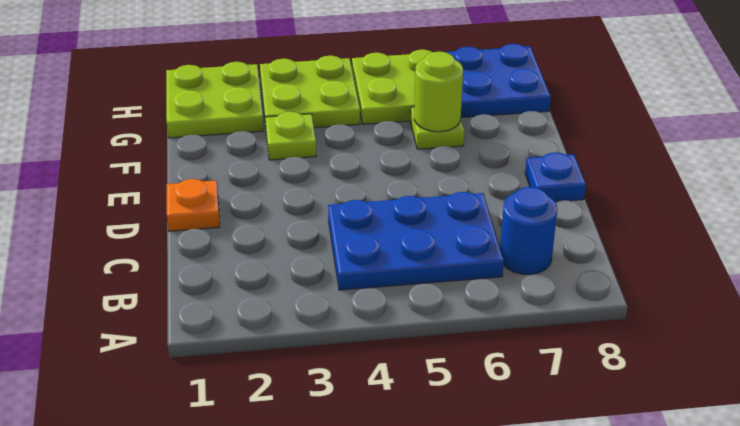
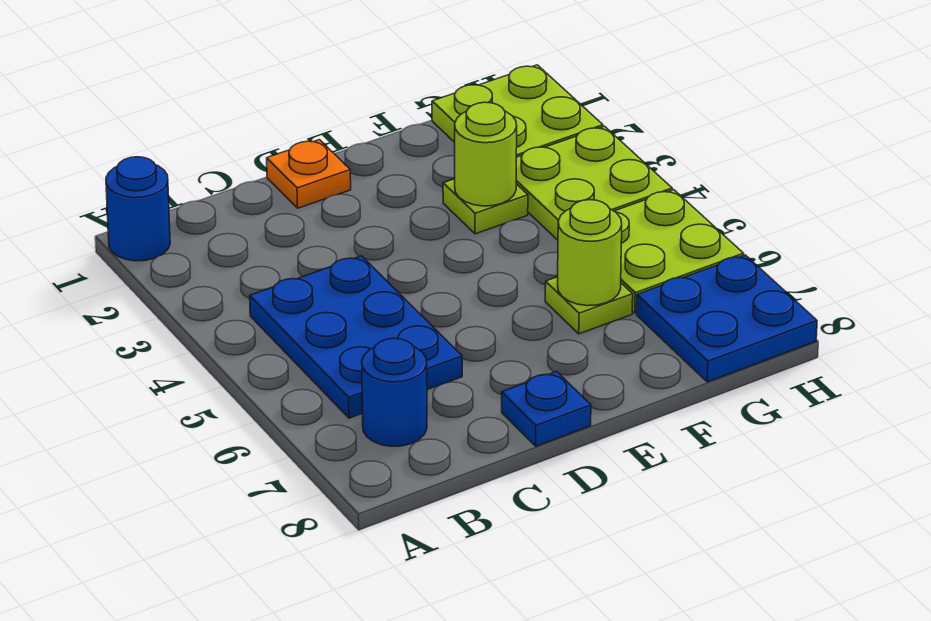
none -> blue 1x1 round brick [106,157,170,261]
none -> lime 1x1 round brick [455,102,517,206]

